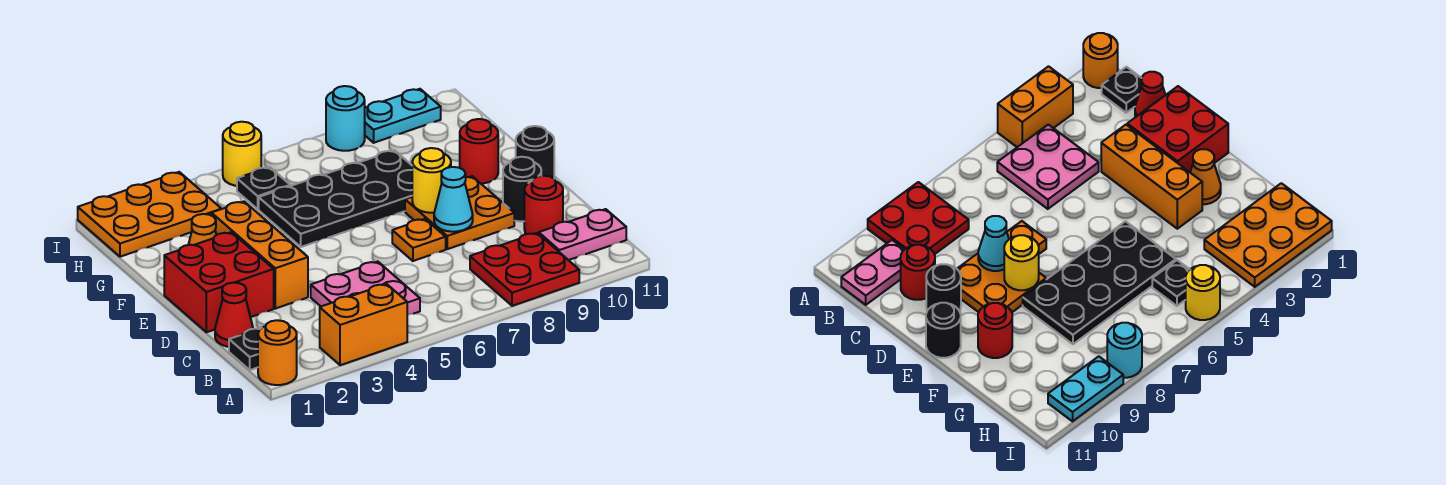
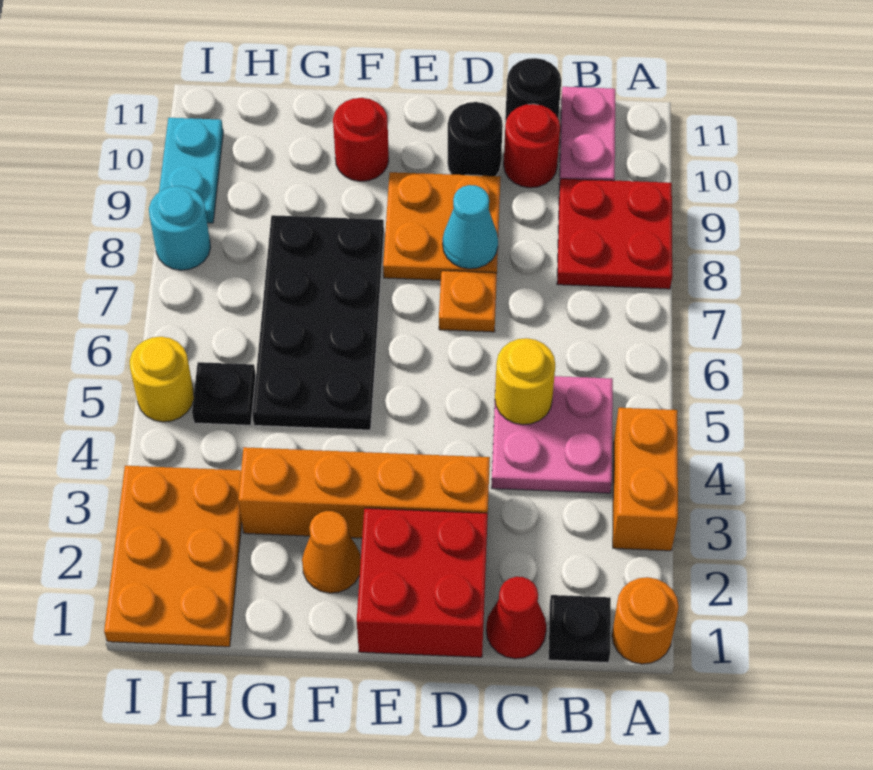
orange 1x3 brick [211,202,308,309] -> orange 1x4 brick [238,447,490,538]
yellow 1x1 round brick [412,148,451,213] -> yellow 1x1 round brick moved to [495,338,555,425]
black 1x1 round brick [516,126,554,178] -> black 1x1 round brick moved to [505,58,561,120]

